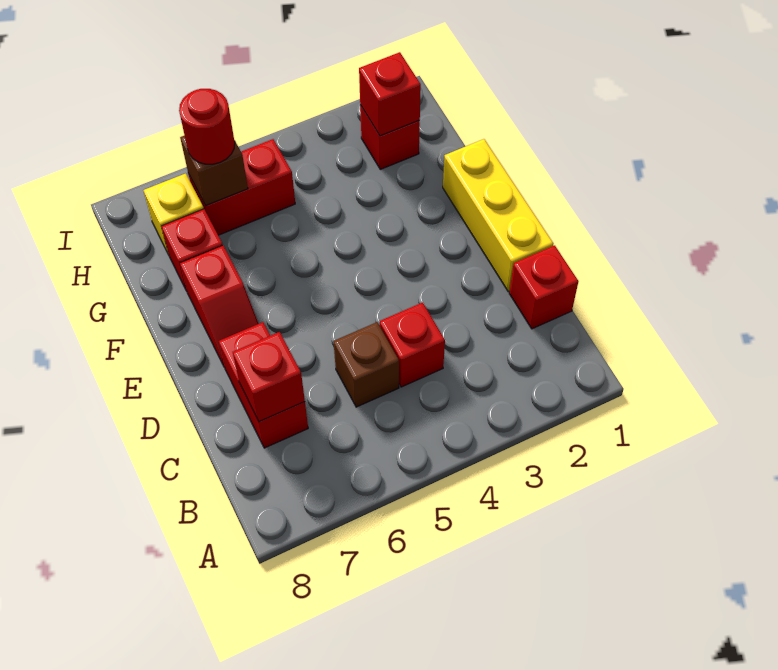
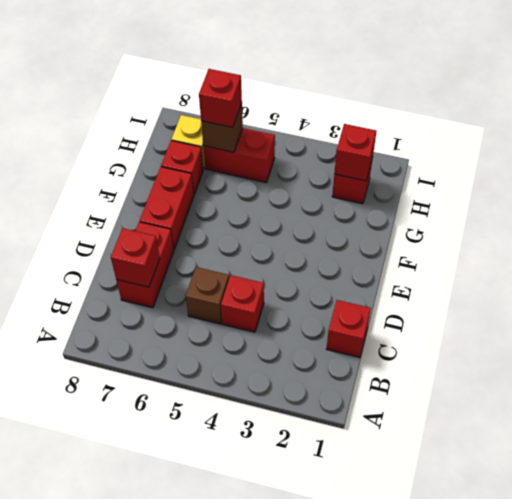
yellow 1x3 brick [443,139,553,291] -> none
red 1x2 slope [180,246,259,366] -> red 1x2 brick [140,167,194,249]
red 1x1 round brick [179,89,235,164] -> red 1x1 brick [199,69,242,127]

